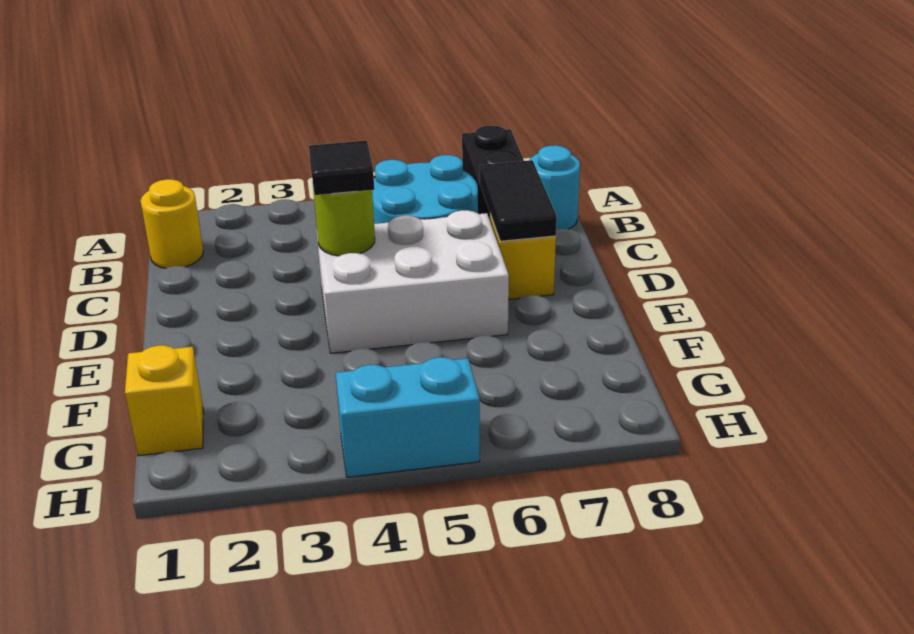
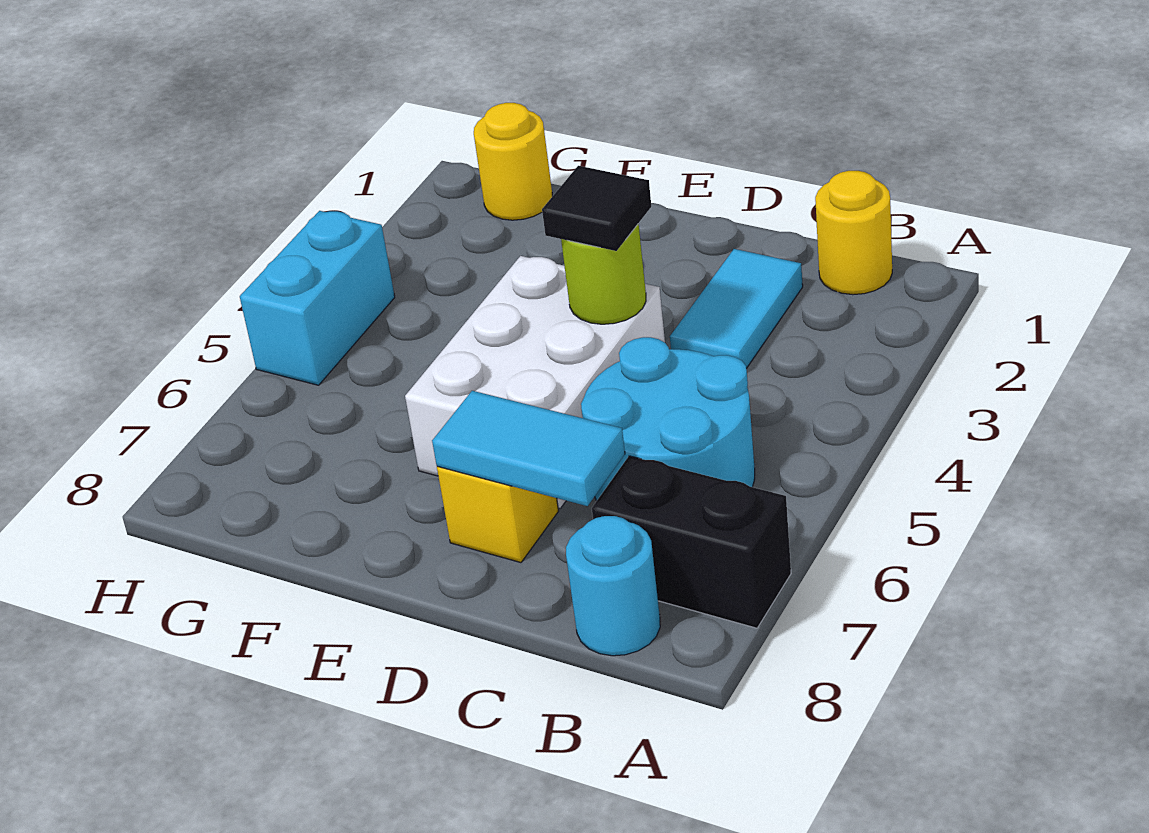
none -> cyan 1x2 tile [670,249,803,368]
black 1x2 tile [480,160,557,241] -> cyan 1x2 tile [432,391,625,506]
yellow 1x1 brick [125,345,203,456] -> yellow 1x1 round brick [474,103,552,220]

